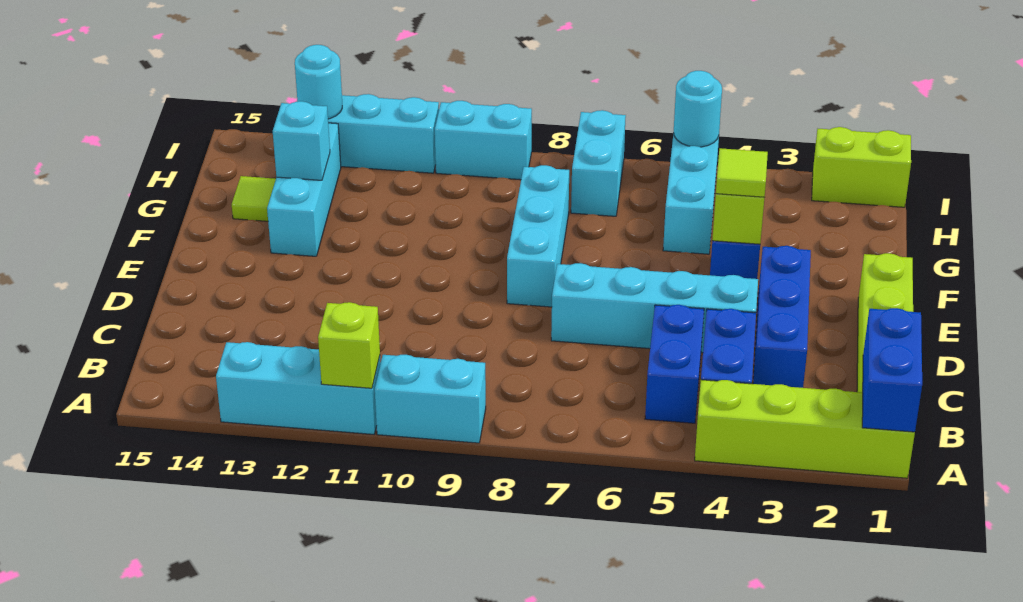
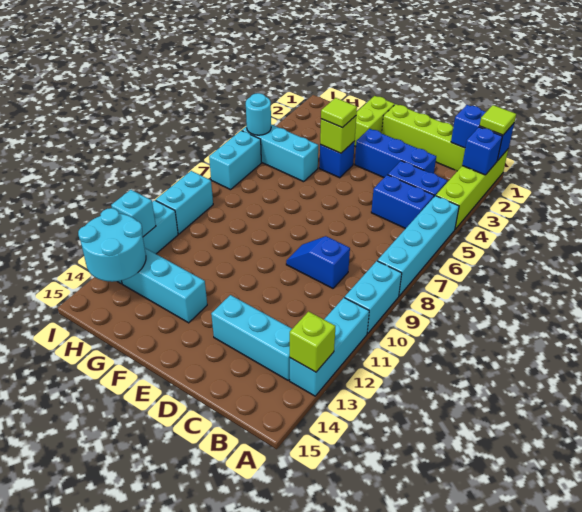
none -> blue 1x1 brick [462,127,502,175]
lime 1x1 brick [318,302,380,388] -> lime 1x1 brick moved to [290,312,335,372]
none -> blue 1x2 slope [286,236,350,288]
cyan 1x4 brick [551,263,758,353] -> cyan 1x4 brick moved to [377,196,459,296]
cyan 1x3 brick [507,165,569,307] -> cyan 1x3 brick moved to [211,295,292,380]
cyan 1x1 brick [273,101,330,180] -> cyan 1x1 brick moved to [111,190,156,237]
lime 1x1 tile [232,176,276,221] -> lime 1x1 tile moved to [480,105,516,135]
cyan 1x2 brick [571,110,626,216] -> cyan 1x2 brick turned to [209,131,261,190]
lime 1x2 brick [812,127,911,207] -> lime 1x2 brick moved to [354,96,395,147]
cyan 1x1 round brick [295,45,342,119] -> cyan 2x2 round brick [78,208,146,282]

